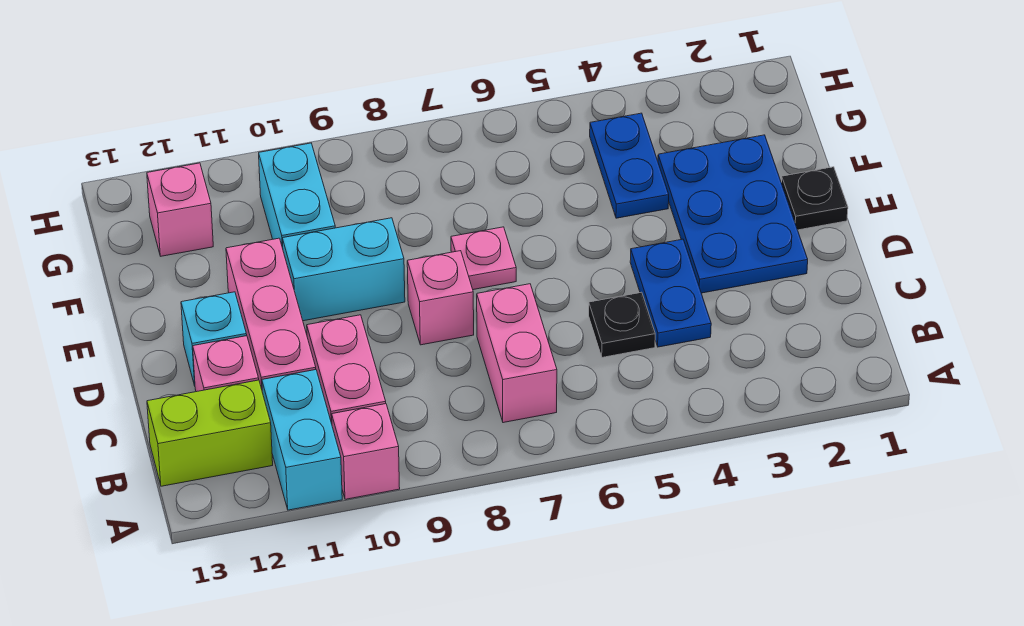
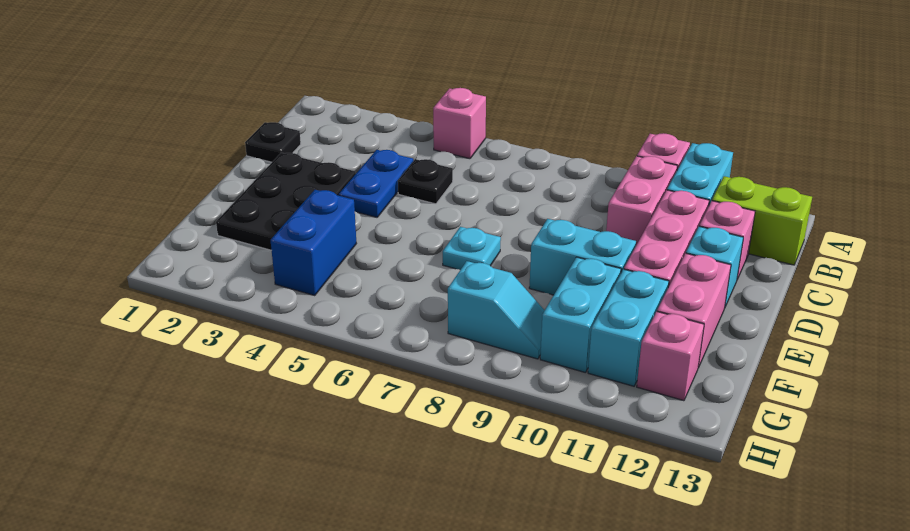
pink 1x2 brick [477,284,557,423] -> pink 1x2 brick moved to [657,253,731,368]
blue 2x3 plate [658,135,808,293] -> black 2x3 plate [216,153,356,250]
pink 1x1 brick [407,251,474,345] -> pink 1x1 brick moved to [433,88,486,159]
black 1x1 plate [781,167,848,230] -> black 1x1 plate moved to [245,122,301,162]
pink 1x1 plate [451,227,516,290] -> cyan 1x1 plate [443,227,501,270]
blue 1x2 plate [590,113,669,218] -> blue 1x2 brick [271,190,356,296]
none -> cyan 1x2 brick [588,269,669,386]
none -> cyan 1x2 slope [448,261,545,359]

